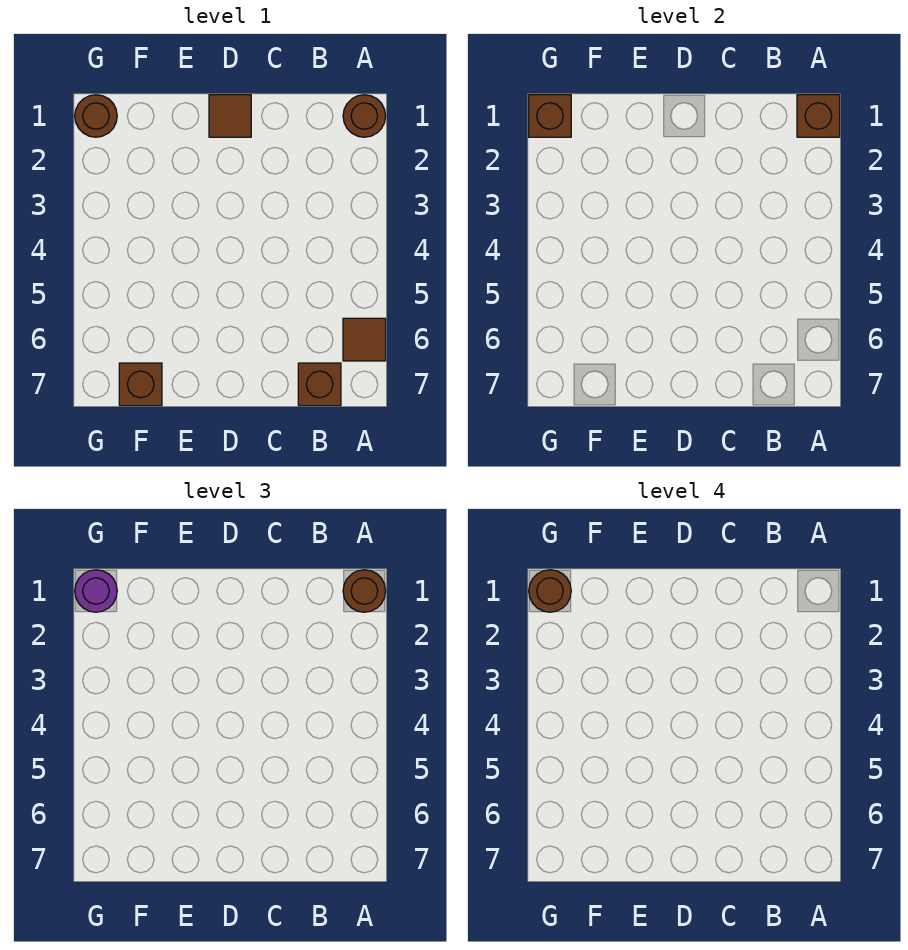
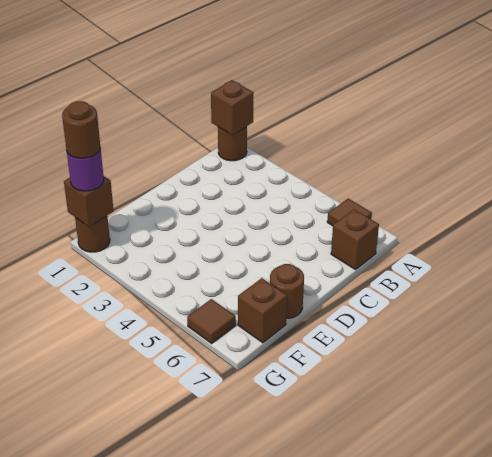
brown 1x1 round brick [343,570,386,612] -> brown 1x1 round brick moved to [270,264,304,318]
brown 1x1 tile [209,95,251,137] -> brown 1x1 tile moved to [187,299,236,343]

